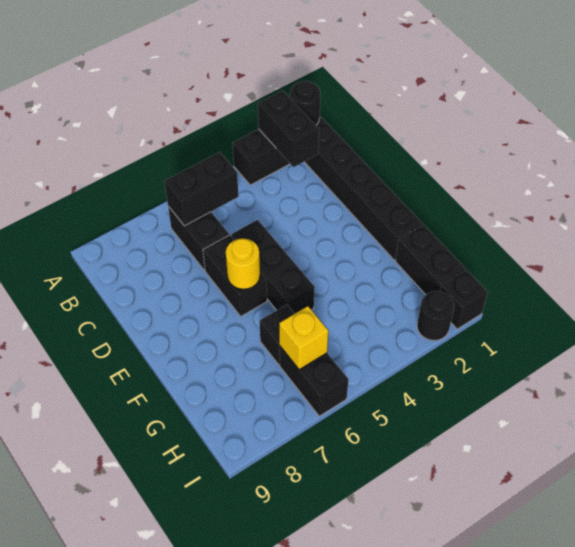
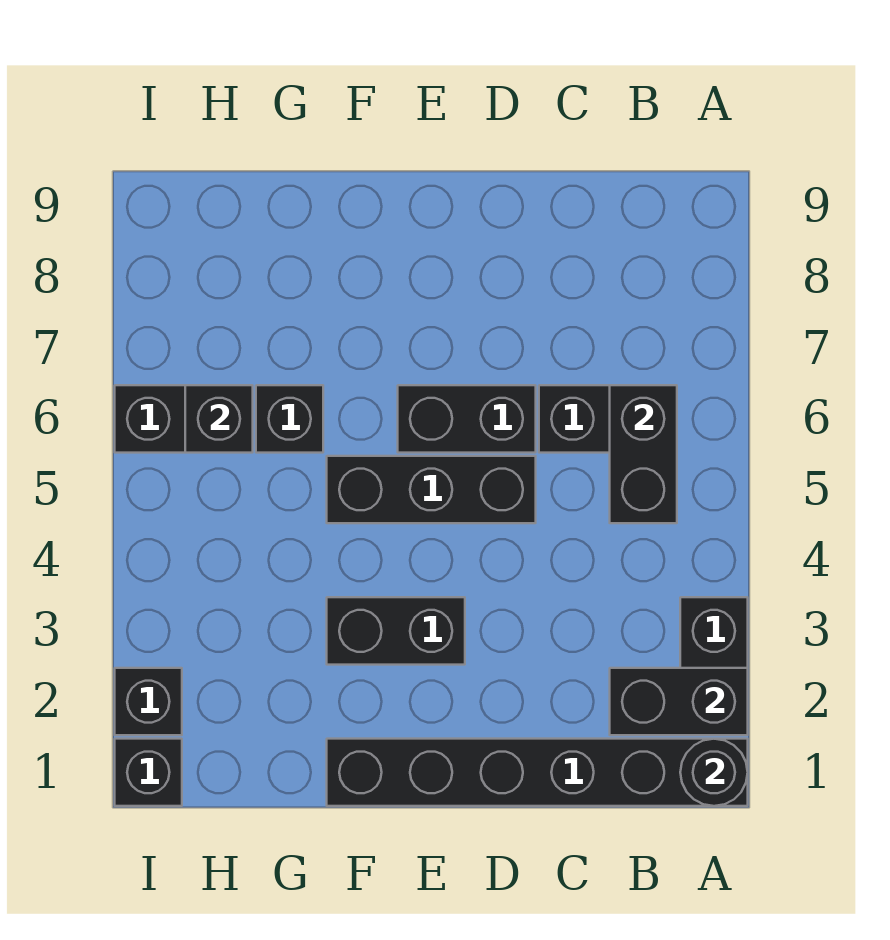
yellow 1x1 round brick [226,238,260,289] -> none
black 1x2 brick [395,225,465,295] -> black 1x2 brick moved to [327,597,465,665]
yellow 1x1 brick [279,306,328,370] -> black 1x1 brick [185,385,253,453]
black 1x1 round brick [417,291,454,341] -> black 1x1 brick [115,668,182,735]

